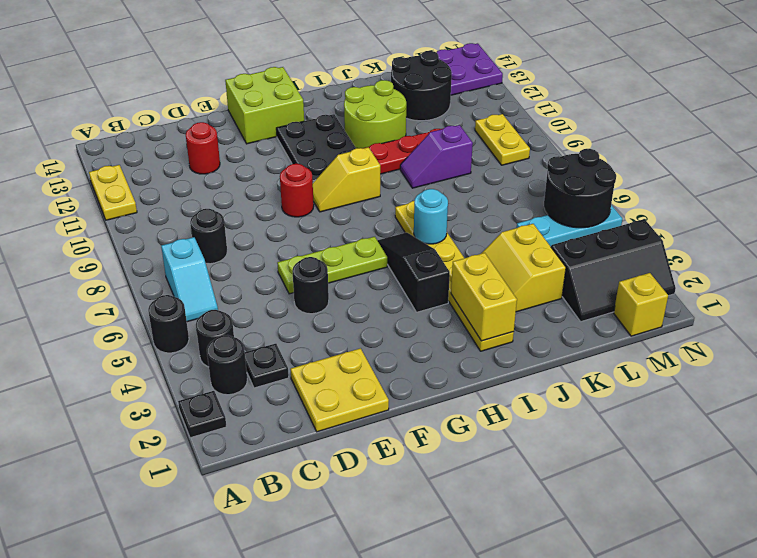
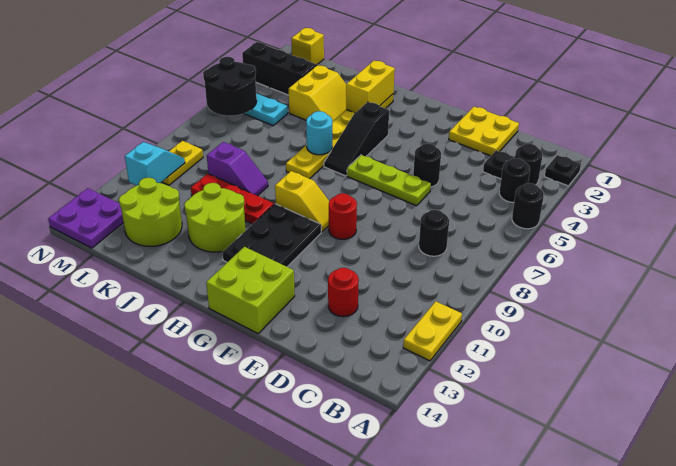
cyan 1x2 slope [161,237,218,322] -> cyan 1x2 slope moved to [125,142,185,186]
black 2x2 round brick [391,51,452,121] -> lime 2x2 round brick [119,178,182,246]

